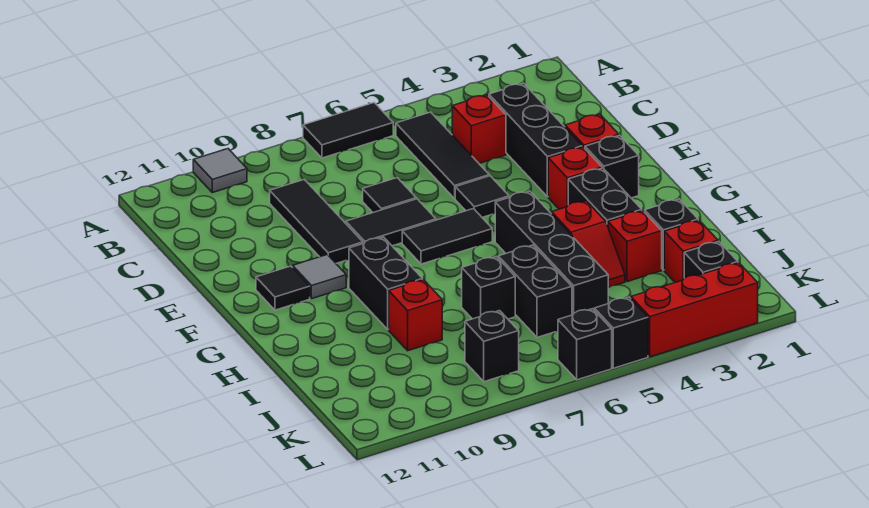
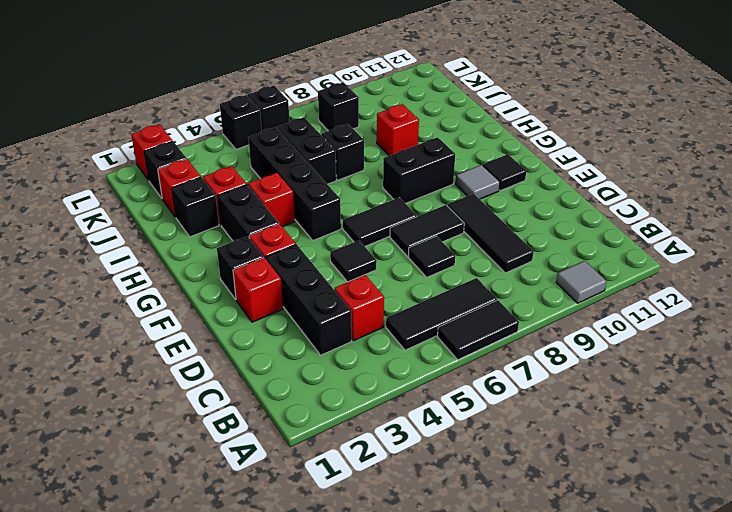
black 1x3 tile [396,112,489,198] -> black 1x3 tile turned to [386,278,497,350]
black 1x2 brick [349,237,422,329] -> black 1x2 brick turned to [383,137,455,203]
red 1x3 brick [631,263,758,357] -> red 1x1 brick [131,124,173,180]

